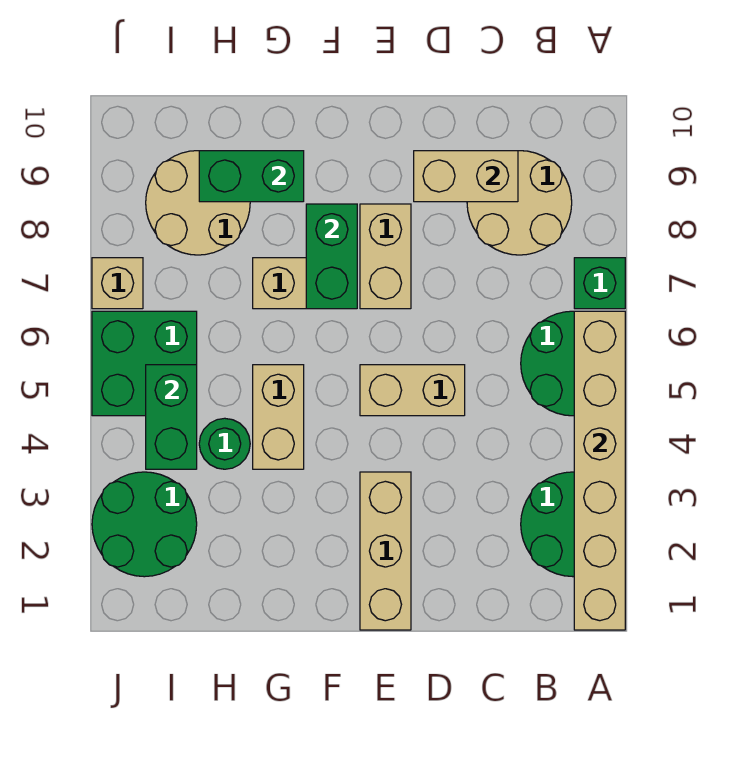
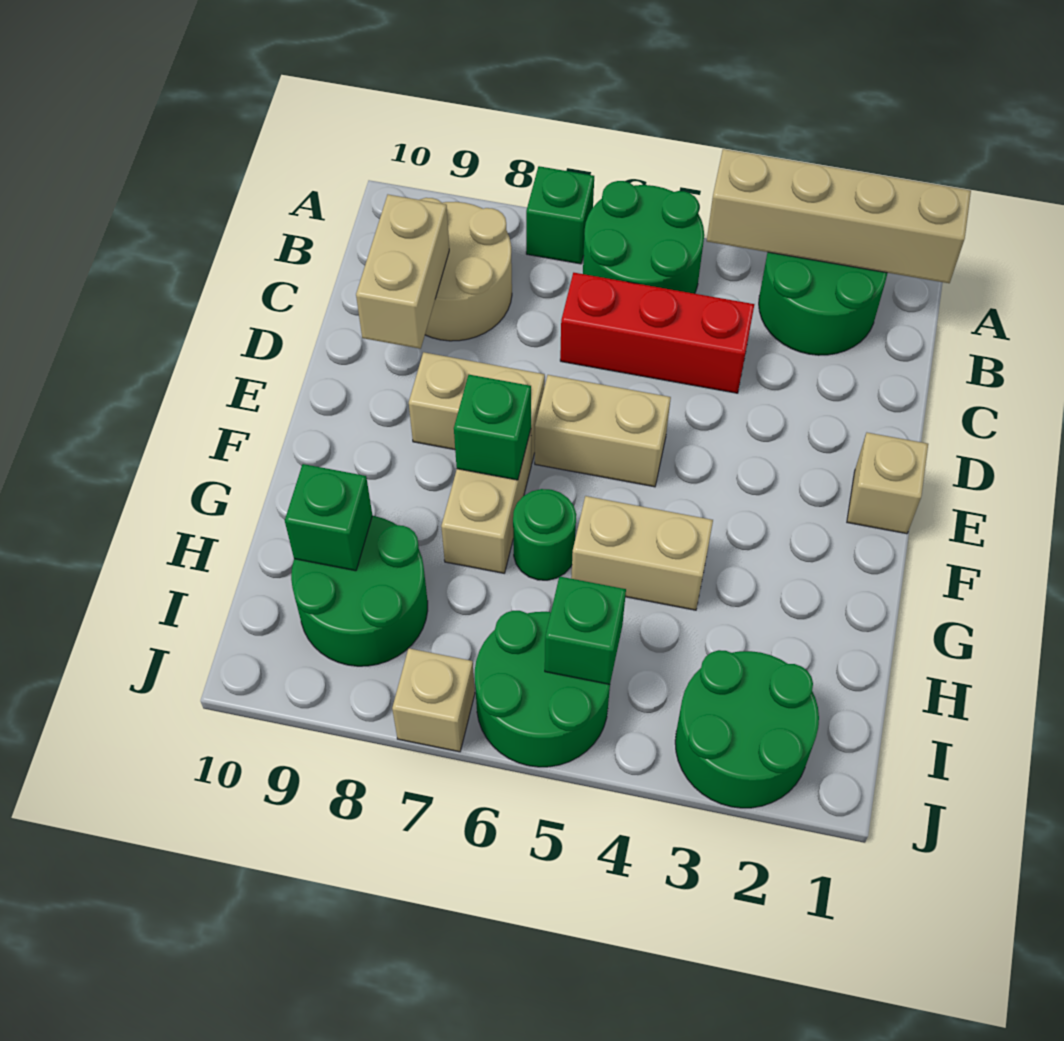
tan 1x6 brick [574,311,625,630] -> tan 1x4 brick [707,149,971,283]
none -> red 1x3 brick [560,273,754,393]
tan 1x2 brick [360,365,465,416] -> tan 1x2 brick turned to [535,375,671,487]
tan 1x3 brick [360,472,411,630] -> tan 1x1 brick [847,433,928,534]
green 1x2 brick [306,204,357,309] -> green 1x1 brick [454,375,531,480]
green 1x2 brick [199,151,304,202] -> green 1x1 brick [285,464,372,571]
green 1x1 round brick [199,418,250,469] -> green 1x1 round brick moved to [513,489,576,580]
tan 2x2 round brick [146,151,250,255] -> green 2x2 round brick [291,516,428,666]
green 1x2 brick [146,365,197,469] -> green 1x1 brick [545,576,626,684]
green 2x2 brick [92,311,197,416] -> green 2x2 round brick [475,611,610,767]

